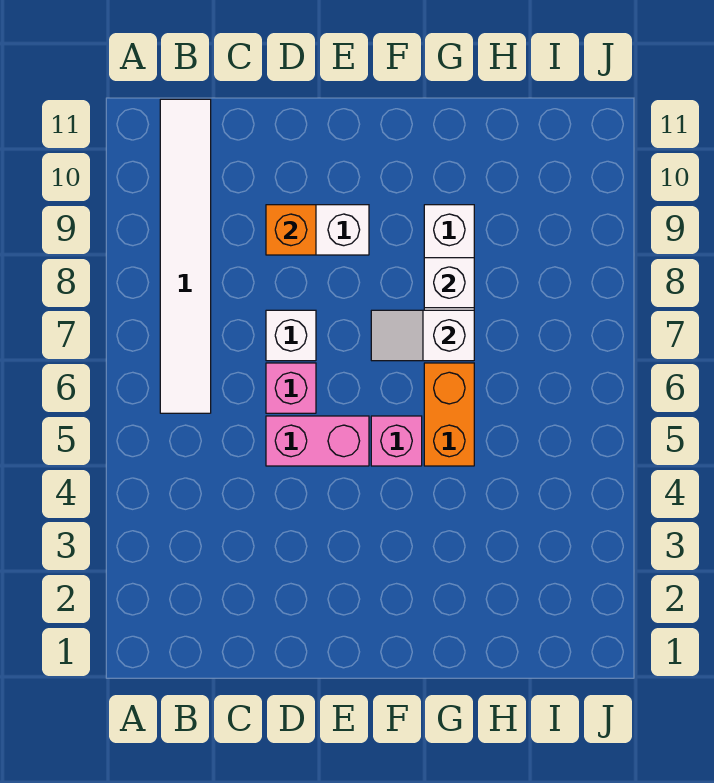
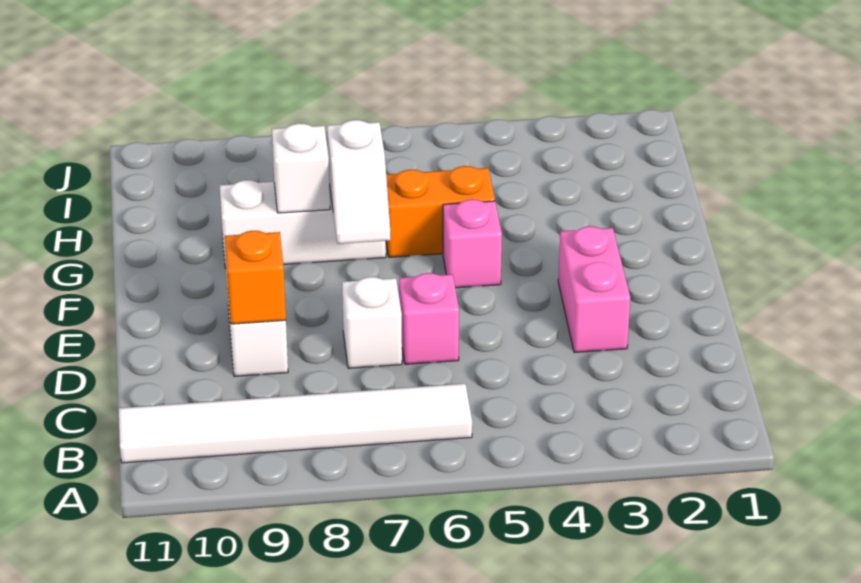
pink 1x2 brick [266,416,369,466] -> pink 1x2 brick moved to [558,226,630,353]

